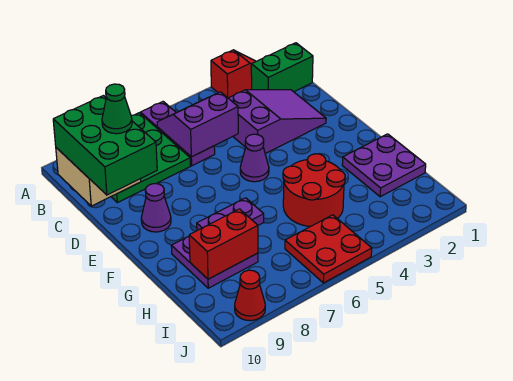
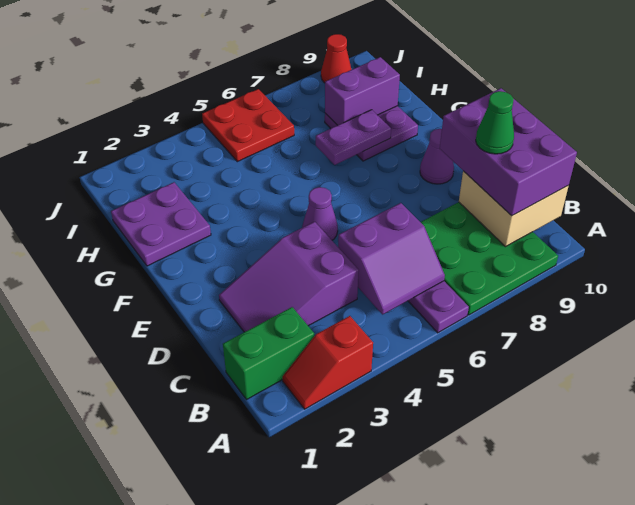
green 2x3 brick [53,96,157,195] -> purple 2x3 brick [440,88,577,216]
red 2x2 round brick [283,154,345,227] -> none
red 1x2 brick [189,209,258,279] -> purple 1x2 brick [325,57,400,125]

